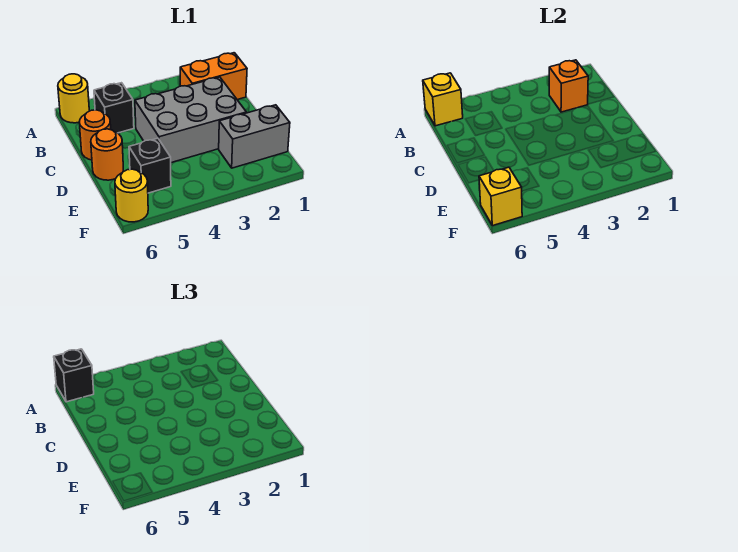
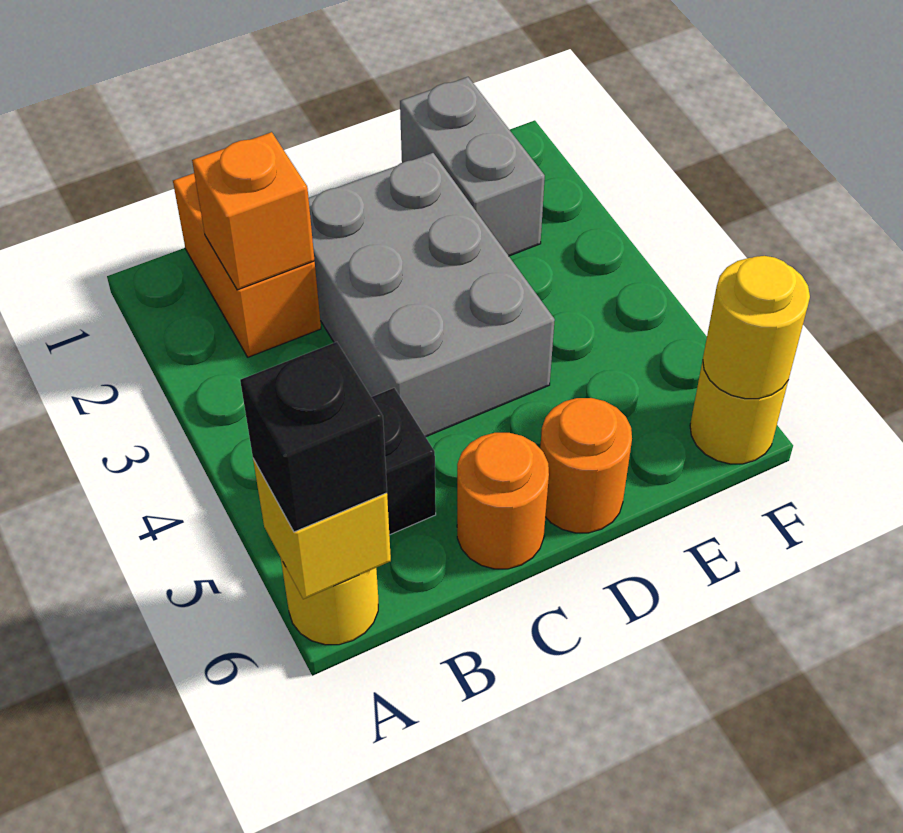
black 1x1 brick [129,138,171,193] -> none
yellow 1x1 brick [479,167,522,226] -> yellow 1x1 round brick [703,256,810,399]

